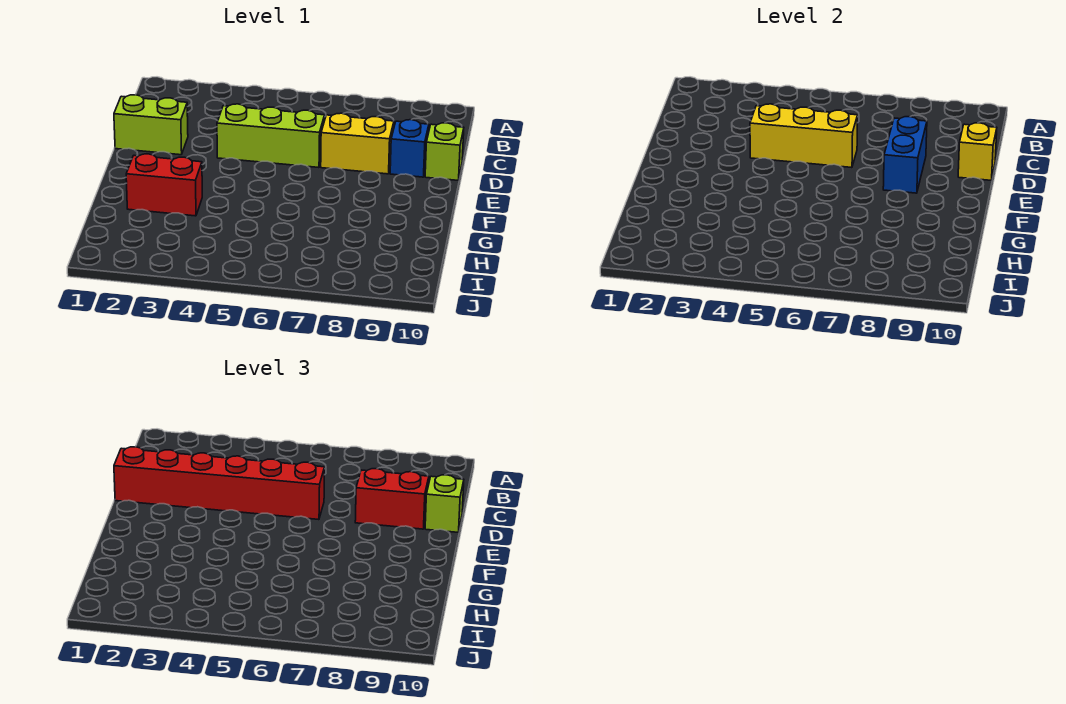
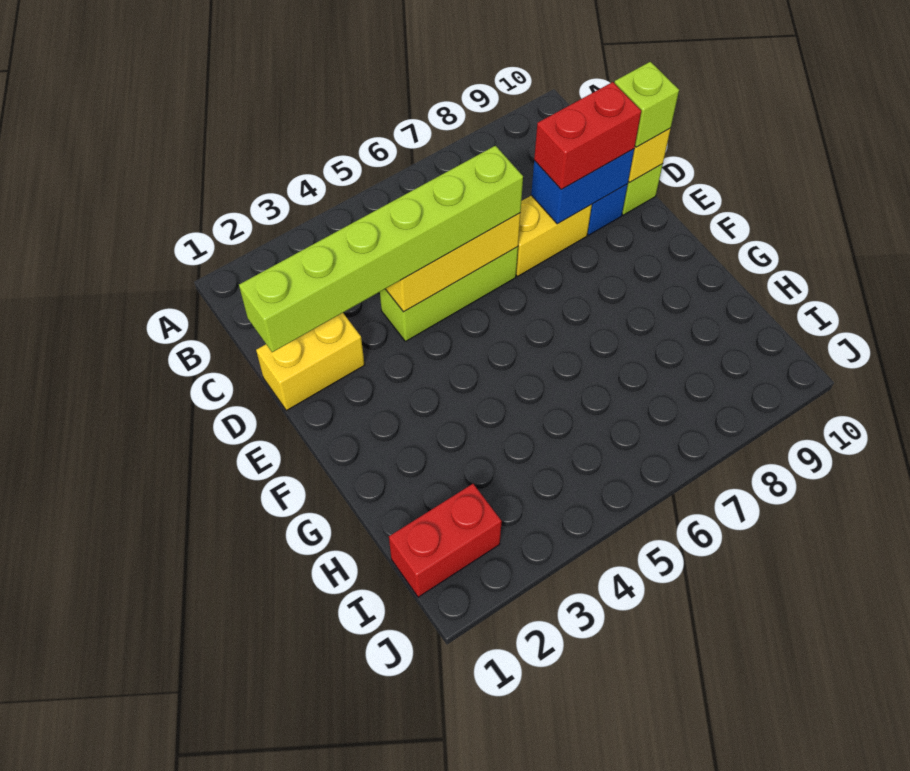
lime 1x2 brick [114,95,188,155] -> yellow 1x2 brick [256,313,365,411]
red 1x6 brick [114,447,325,520] -> lime 1x6 brick [239,146,523,352]
blue 1x2 brick [883,117,927,193] -> blue 1x2 brick turned to [531,149,634,224]
red 1x2 brick [126,154,202,216] -> red 1x2 brick moved to [389,484,502,597]

